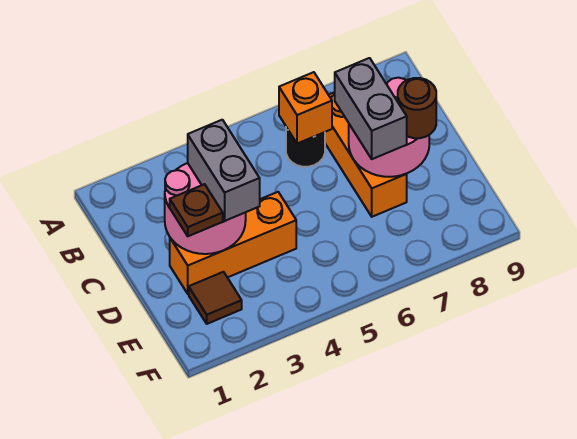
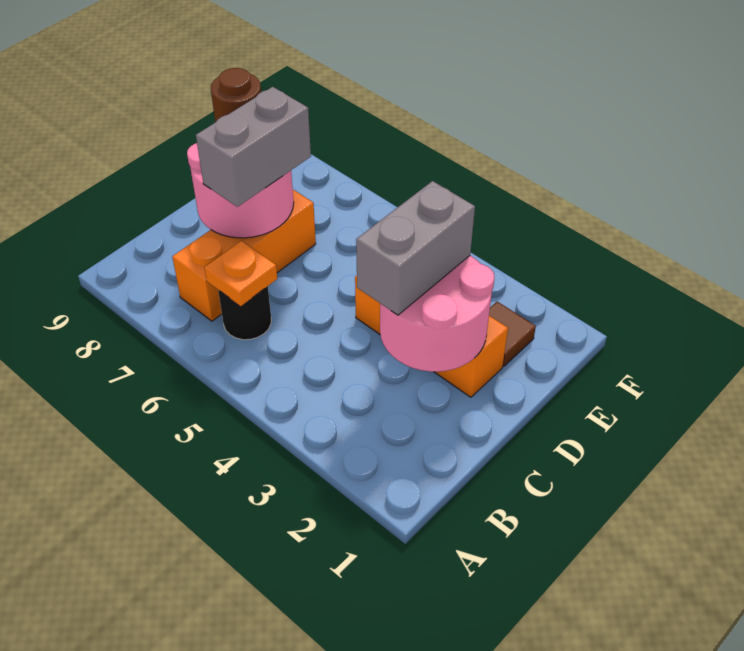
orange 1x1 brick [279,72,332,144] -> orange 1x1 plate [204,241,277,306]
brown 1x1 plate [170,184,223,236] -> none

